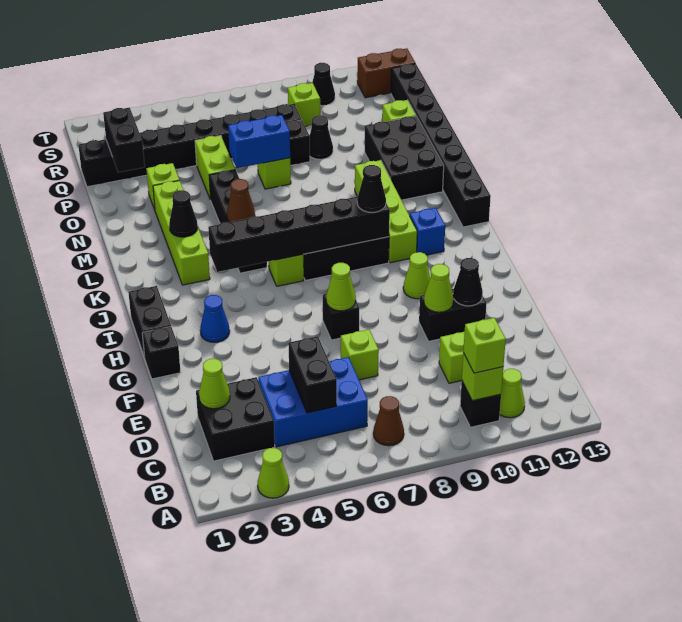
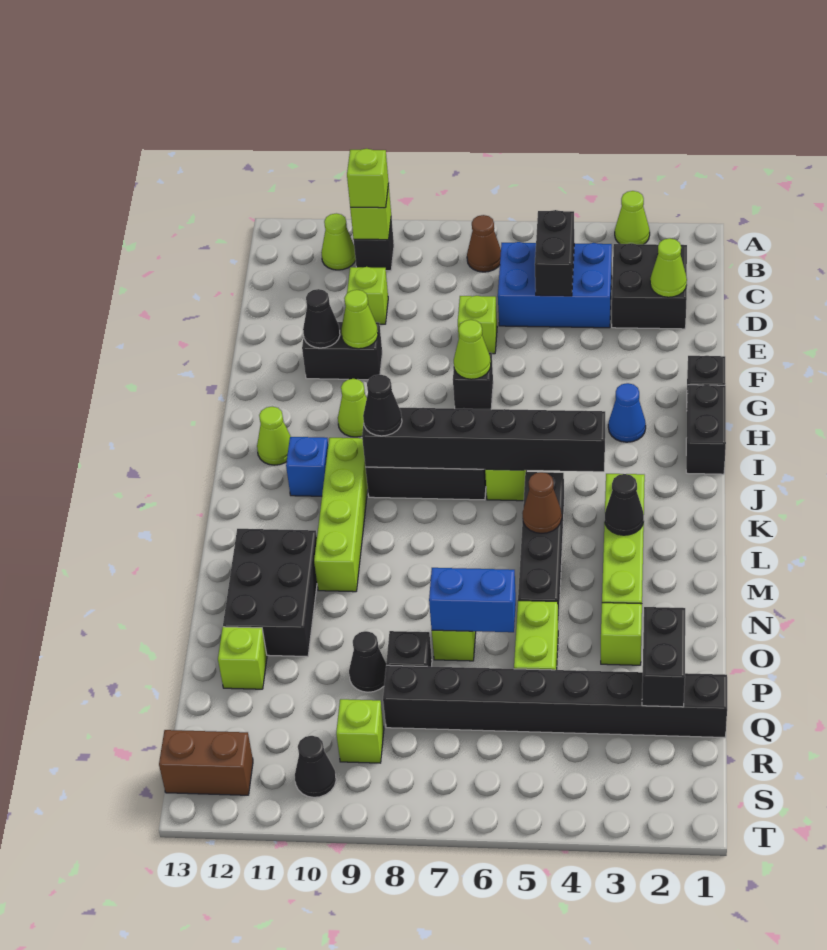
none -> lime 1x1 cone [257,407,291,465]
black 1x8 brick [391,64,491,227] -> none

